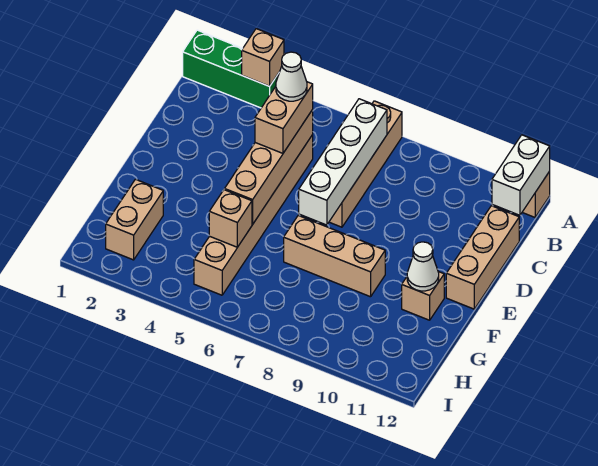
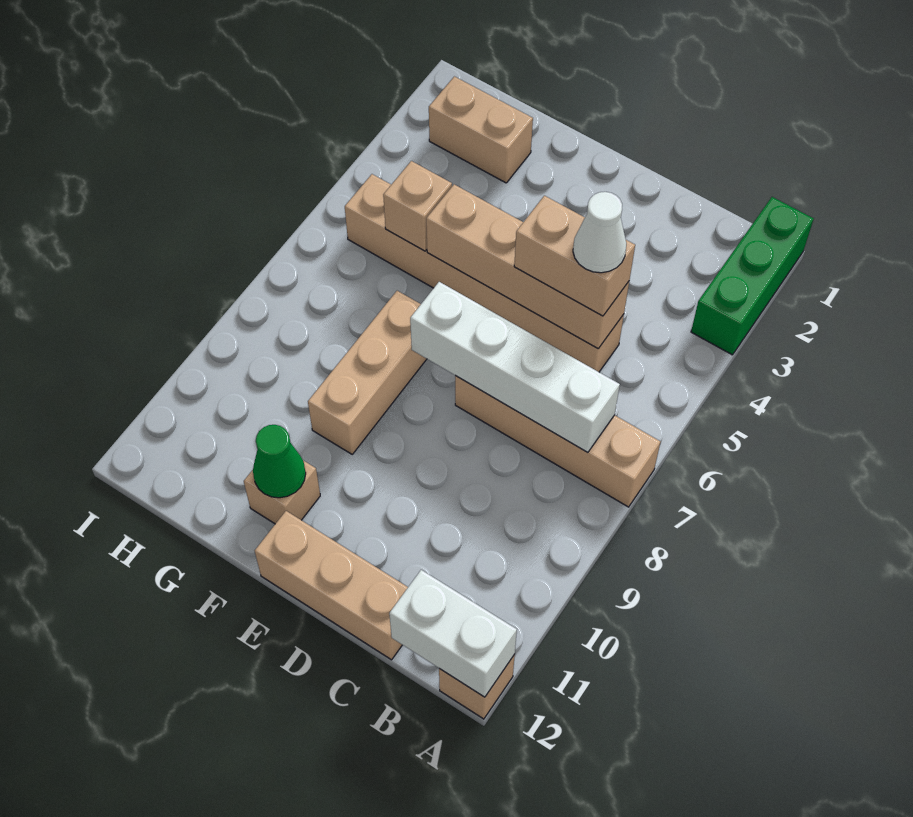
tan 1x1 brick [242,29,284,86] -> none
white 1x1 cone [407,242,439,291] -> green 1x1 cone [253,425,306,498]

